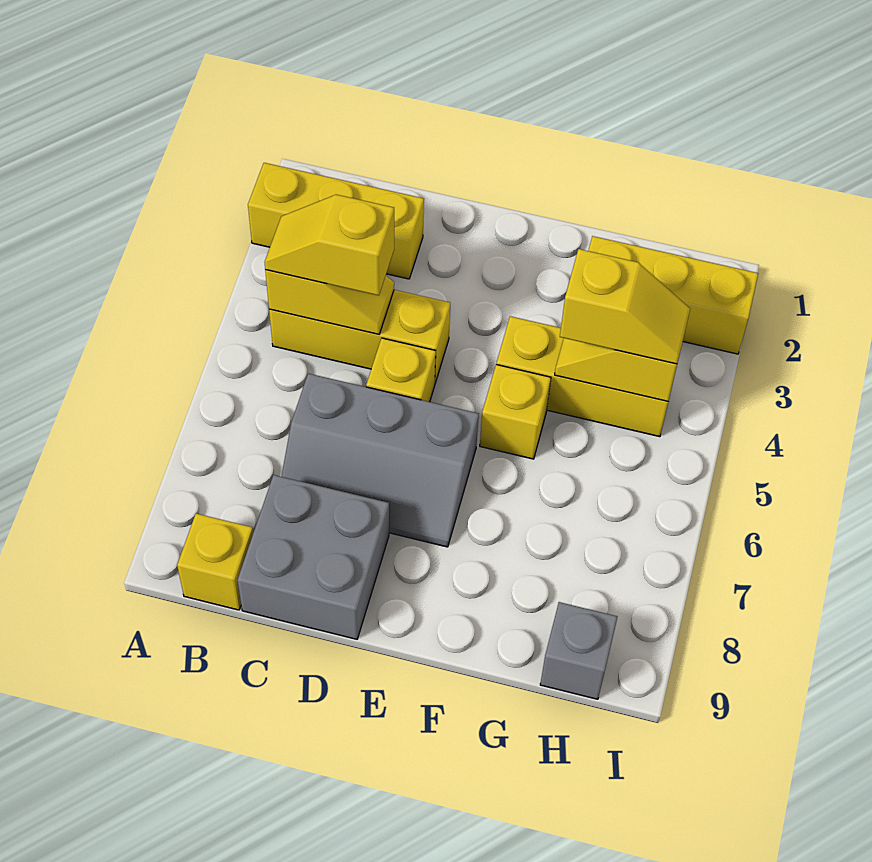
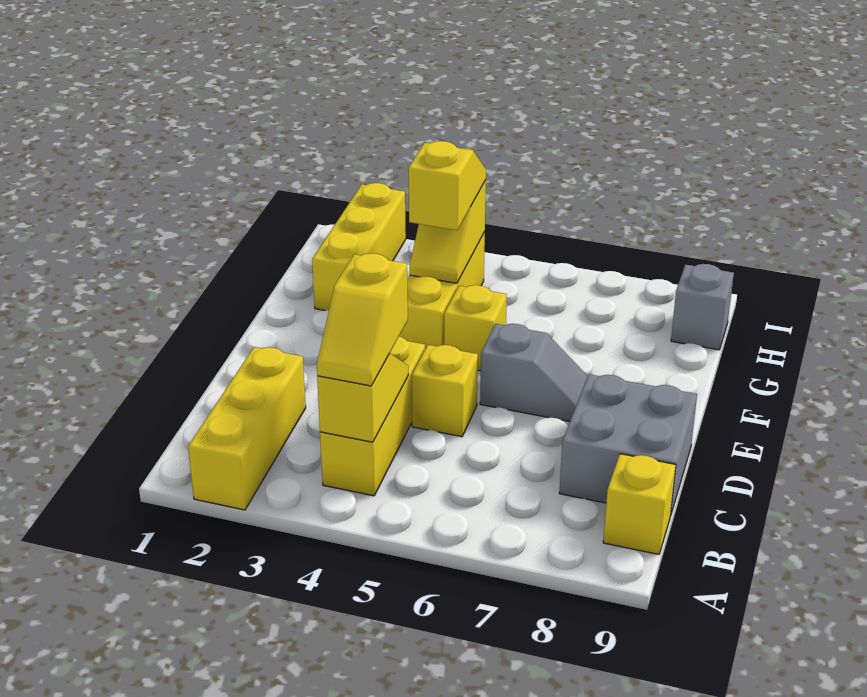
grey 2x3 slope [281,373,479,547] -> grey 1x2 slope [480,324,588,421]

